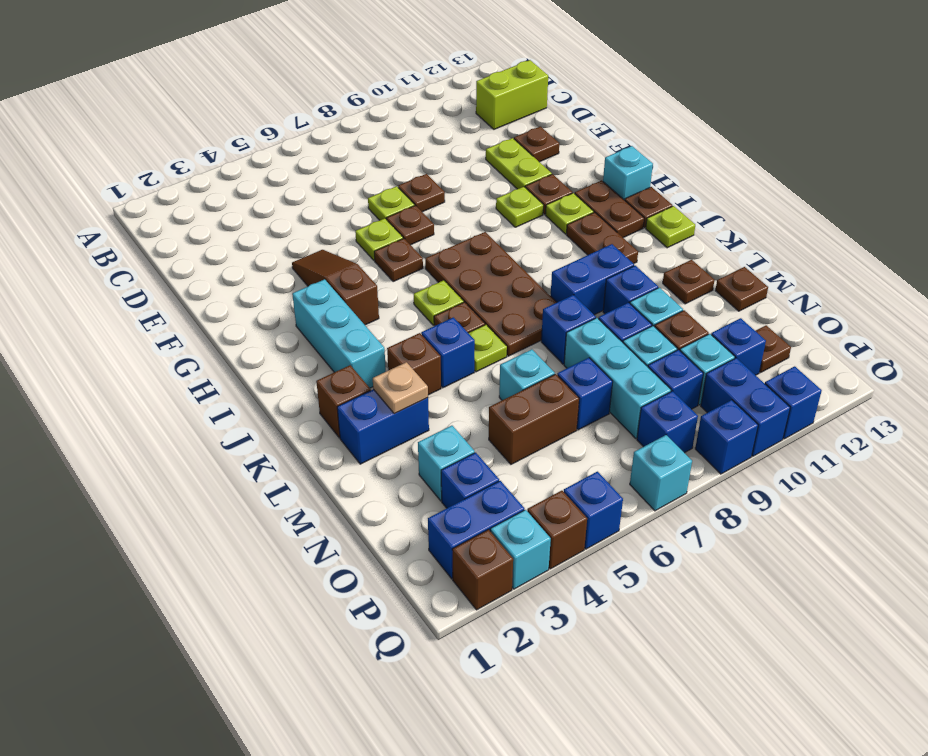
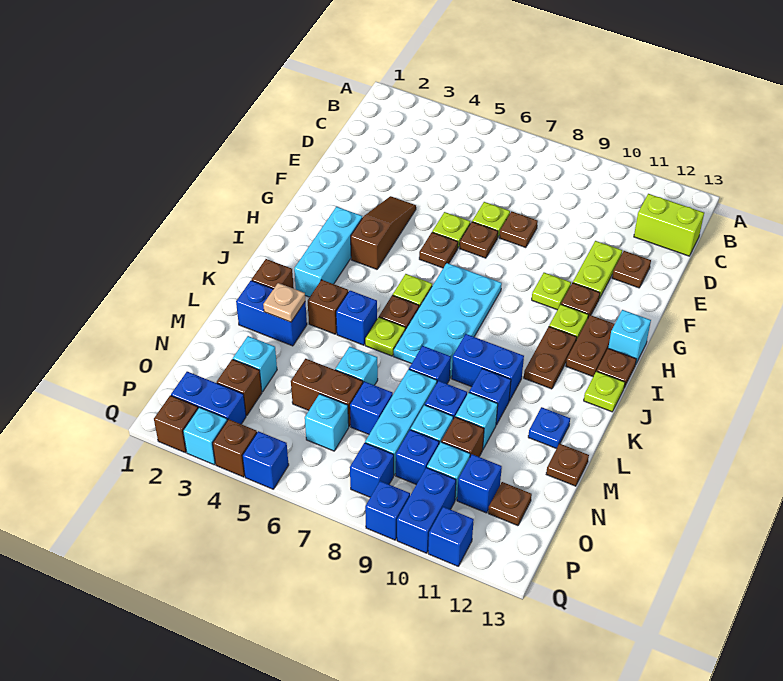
brown 2x4 plate [425,232,557,356] -> cyan 2x4 plate [394,263,502,378]
brown 1x1 plate [663,260,714,304] -> blue 1x1 plate [528,407,570,449]
blue 1x1 brick [441,453,499,508] -> brown 1x1 brick [217,359,262,416]
cyan 1x1 brick [630,435,692,511] -> cyan 1x1 brick moved to [305,394,349,451]

